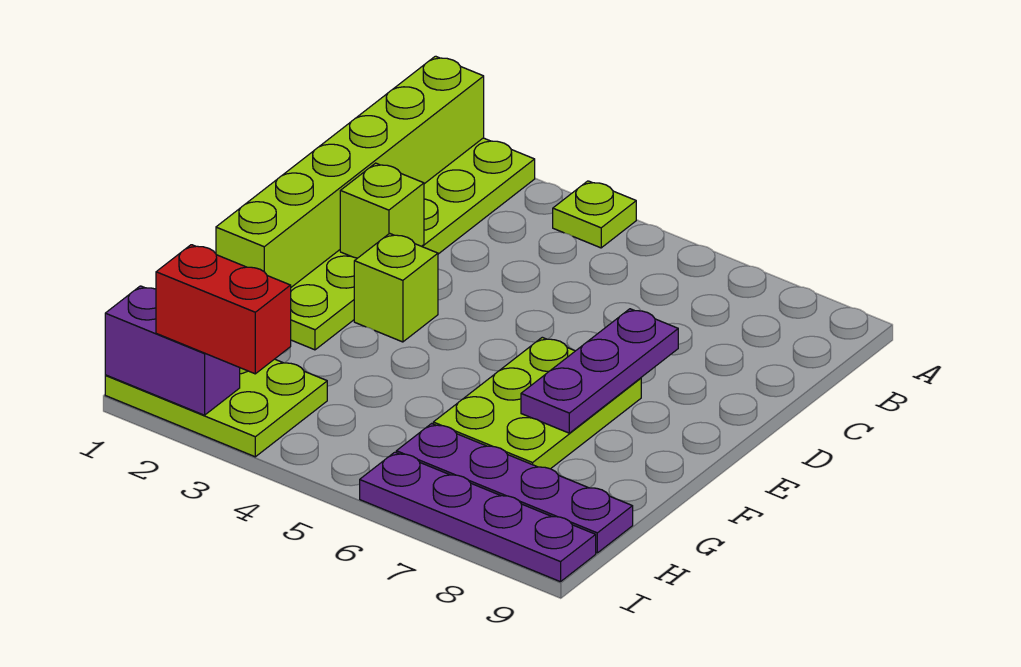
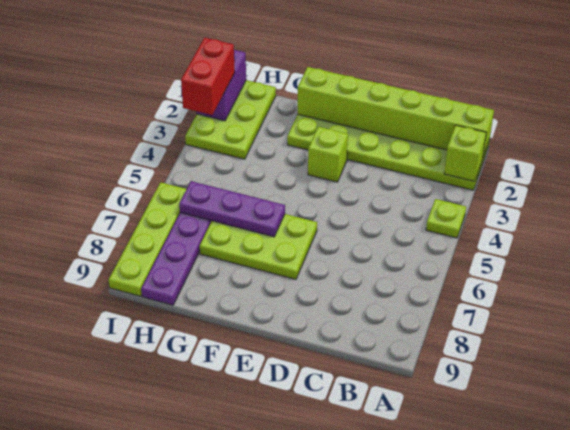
lime 1x1 brick [340,163,424,258] -> lime 1x1 brick moved to [444,125,486,181]
purple 1x3 plate [521,309,678,433] -> purple 1x3 plate moved to [179,181,285,237]
purple 1x4 plate [360,452,596,582] -> lime 1x4 plate [109,182,187,296]

